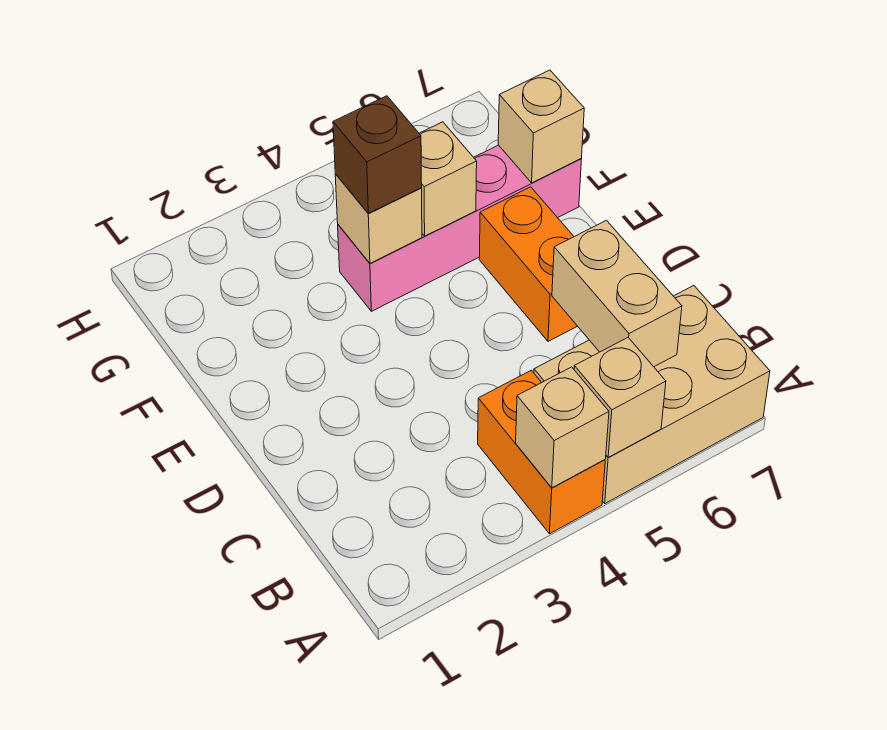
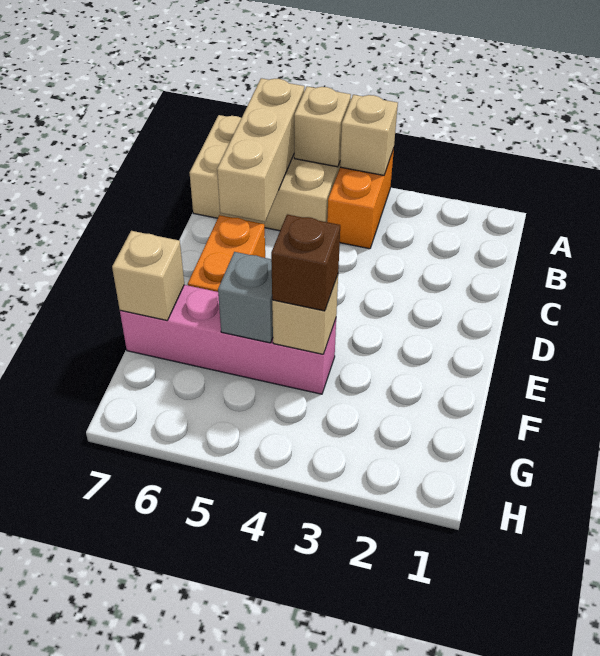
tan 1x2 brick [552,220,682,367] -> tan 1x3 brick [217,78,304,222]
tan 1x1 brick [419,122,477,236] -> grey 1x1 brick [218,252,273,343]

